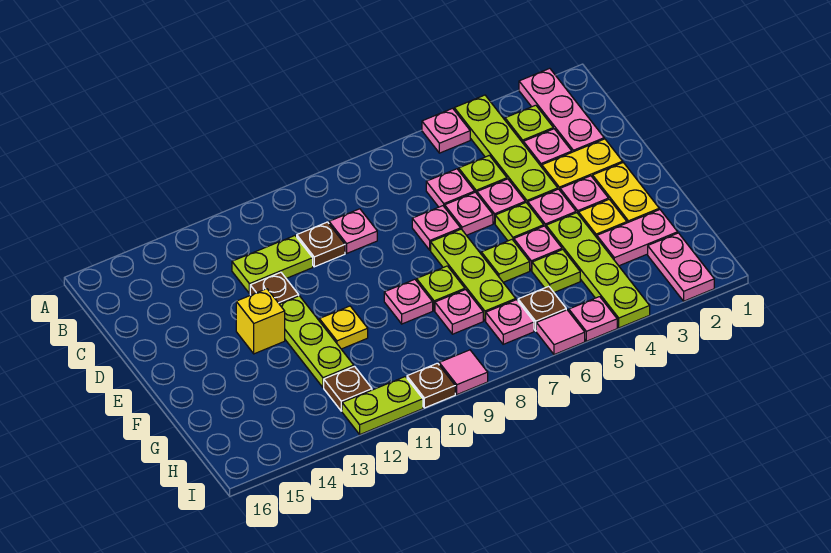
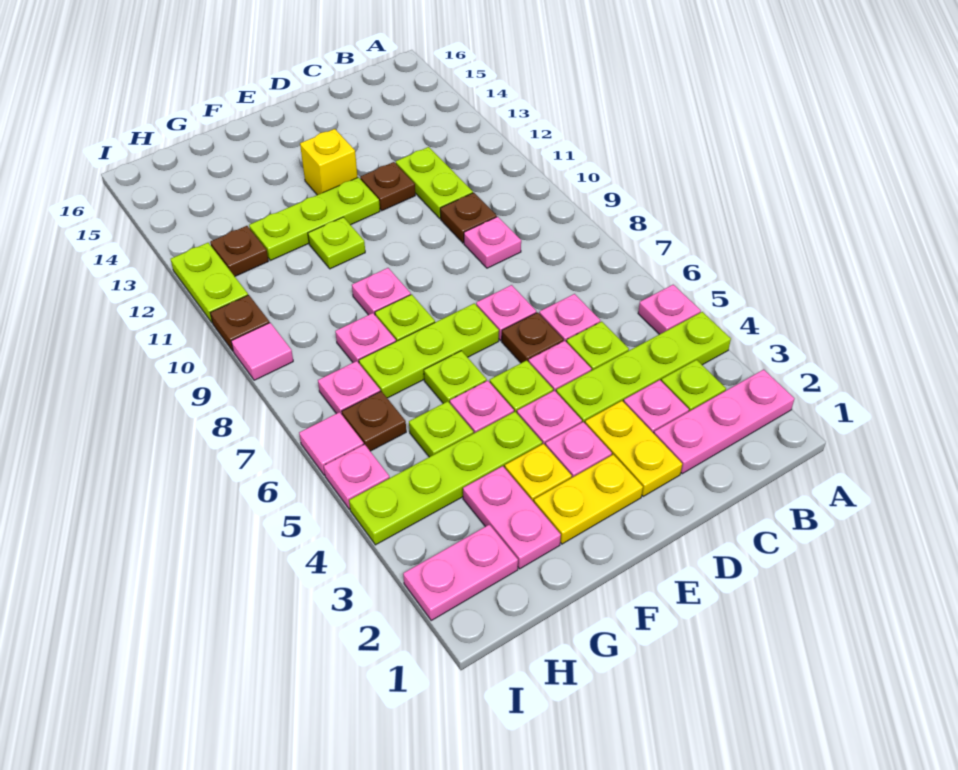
pink 1x1 plate [445,192,493,235] -> brown 1x1 plate [502,312,563,363]
yellow 1x1 plate [319,306,368,349] -> lime 1x1 plate [308,217,365,269]

